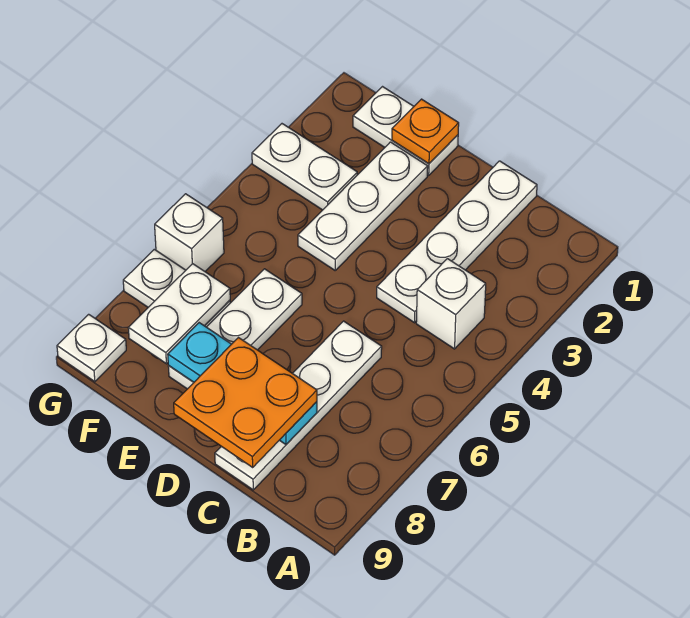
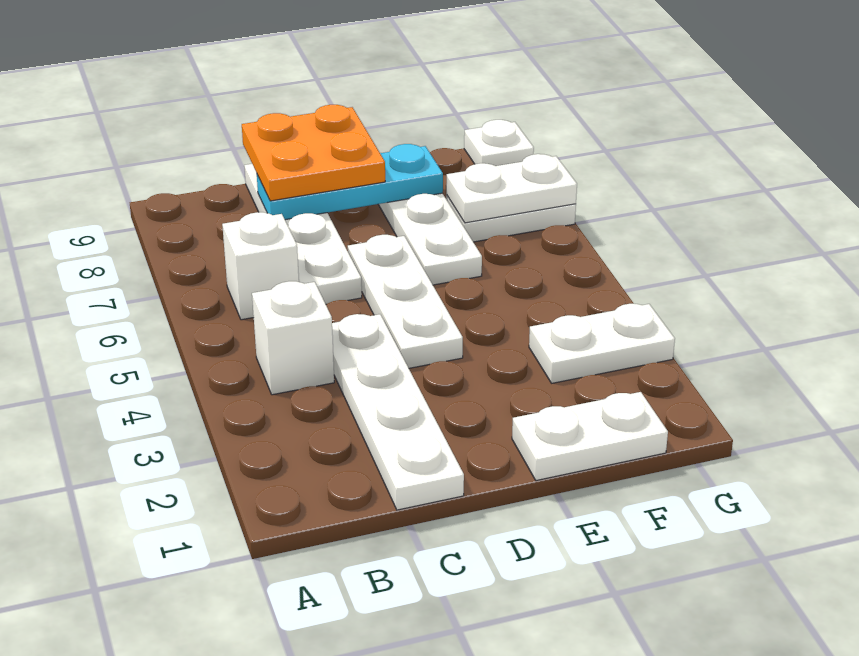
orange 1x1 plate [392,99,459,164] -> none
white 1x3 plate [298,142,428,270] -> white 1x3 plate moved to [348,234,463,368]
white 1x2 plate [128,264,230,364] -> white 1x2 plate turned to [446,154,577,223]
white 1x1 brick [155,194,224,271] -> white 1x1 brick moved to [222,212,299,320]

